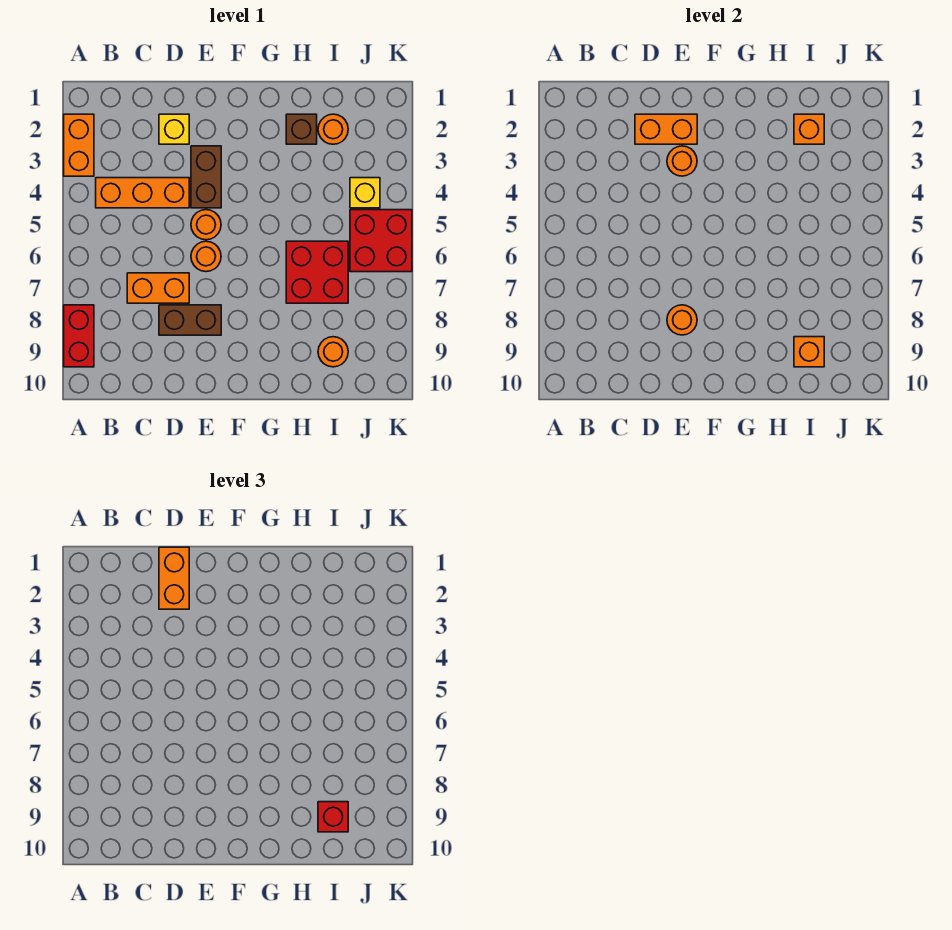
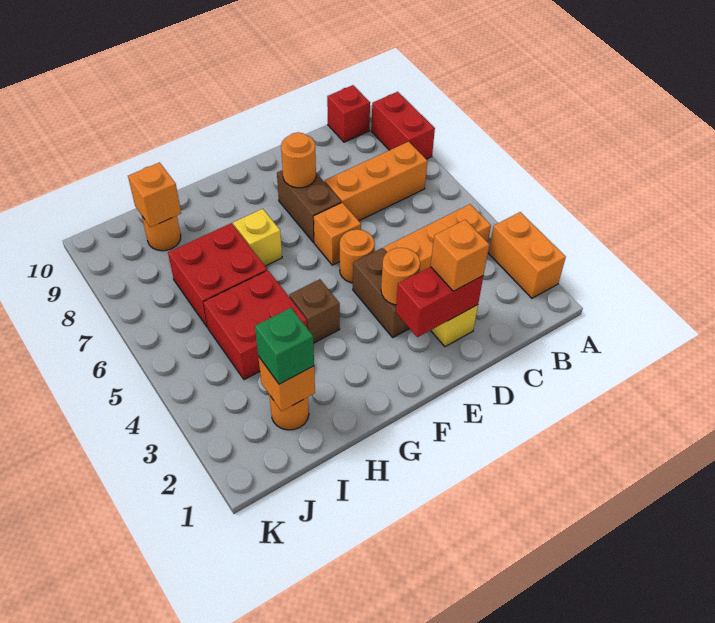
orange 1x2 brick [127,273,189,303] -> orange 1x3 brick [325,142,428,221]
orange 1x2 brick [159,547,189,609] -> orange 1x1 brick [431,220,489,291]
orange 1x2 brick [635,114,697,144] -> red 1x2 brick [396,267,483,337]
brown 1x2 brick [159,305,221,335] -> brown 1x2 brick turned to [277,170,341,242]
orange 1x1 round brick [191,241,221,272] -> orange 1x1 brick [314,203,361,265]
brown 1x1 brick [286,114,317,144] -> brown 1x1 brick moved to [289,279,340,343]
none -> green 1x1 brick [255,308,314,384]
red 1x1 brick [318,802,348,832] -> red 1x1 brick moved to [327,85,370,142]
yellow 1x1 brick [350,178,380,208] -> yellow 1x1 brick moved to [233,209,282,266]
red 2x2 brick [350,210,412,272] -> red 2x2 brick moved to [203,270,307,380]

